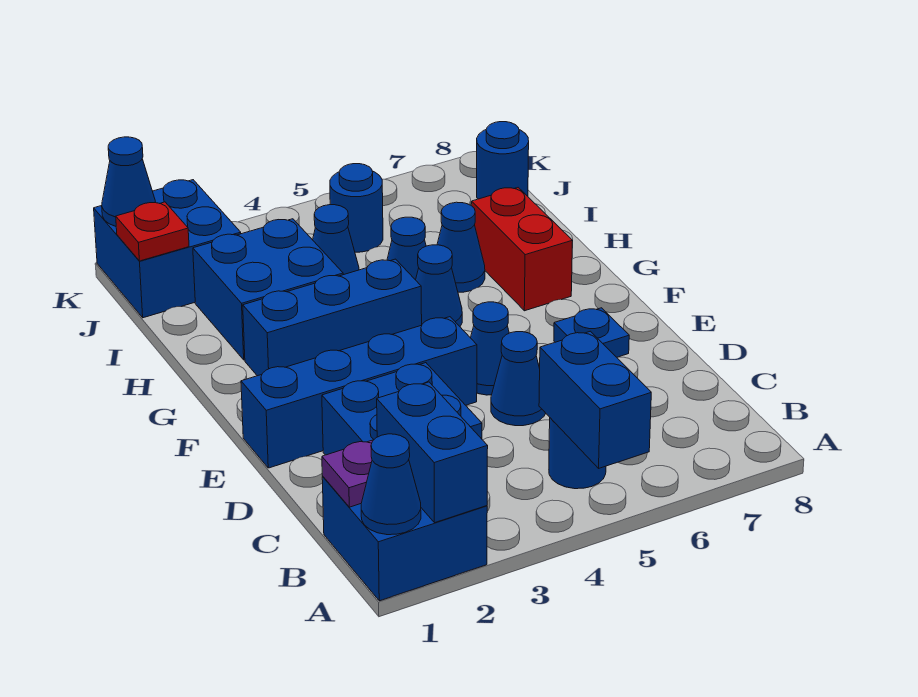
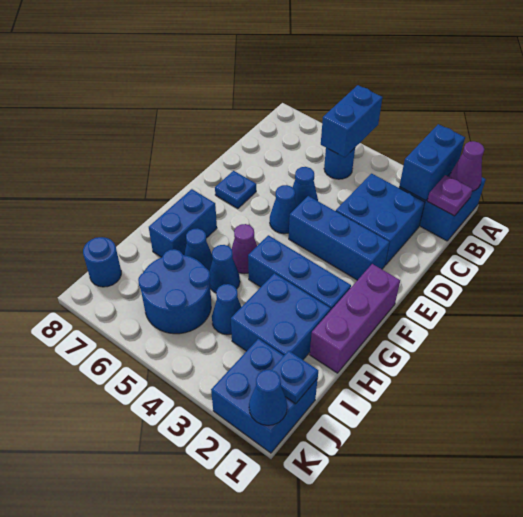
blue 1x1 cone [361,434,421,535] -> purple 1x1 cone [450,141,484,191]
blue 1x4 brick [241,317,477,468] -> blue 1x3 brick [289,196,389,280]
none -> purple 1x3 brick [310,264,400,373]
blue 1x1 cone [416,245,462,326] -> purple 1x1 cone [232,224,257,274]
red 1x2 brick [471,188,573,311] -> blue 1x2 brick [149,189,217,257]
red 1x1 plate [116,202,189,261] -> blue 1x1 plate [272,351,318,404]
blue 1x1 round brick [330,164,383,252] -> blue 2x2 round brick [138,249,211,334]

